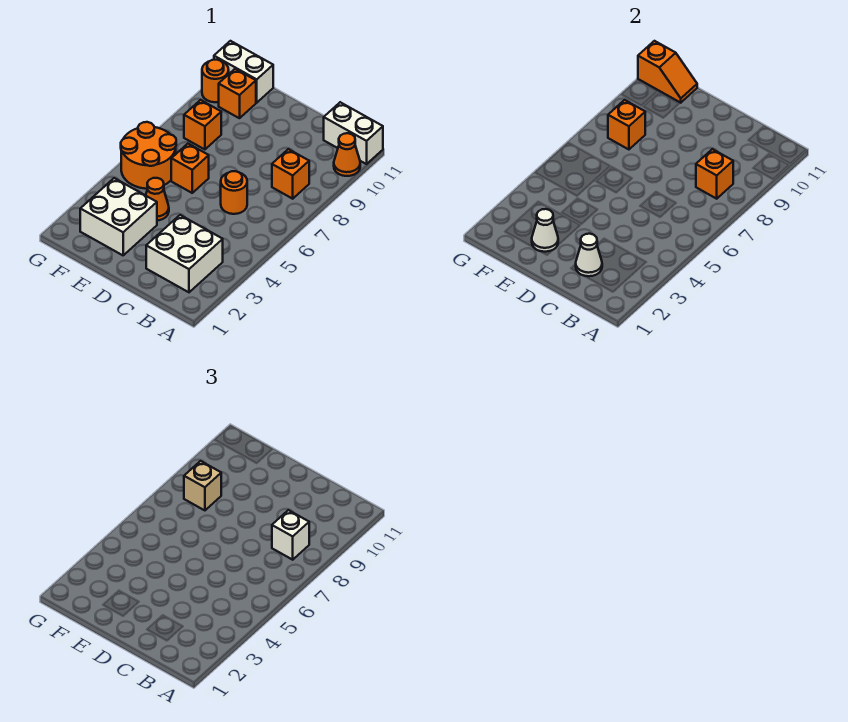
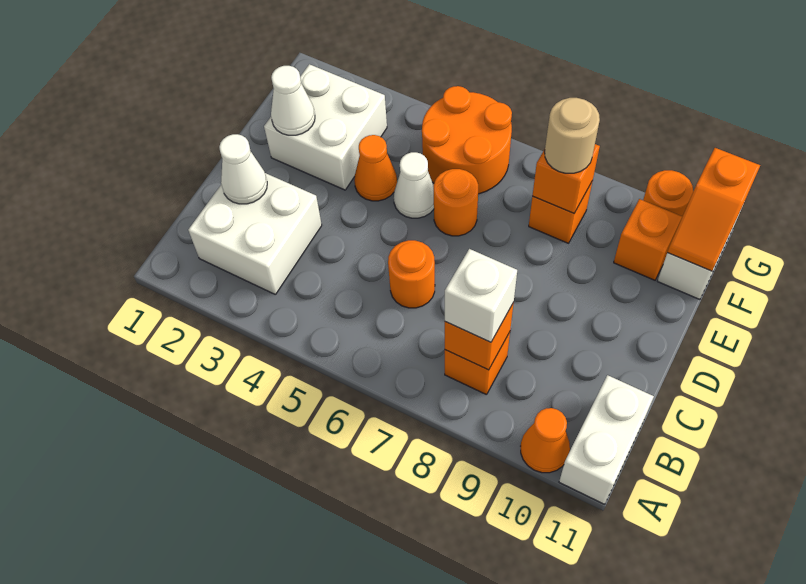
none -> white 1x1 cone [394,152,434,218]
orange 1x1 brick [171,144,209,193] -> orange 1x1 round brick [434,169,478,236]
tan 1x1 brick [184,461,221,510] -> tan 1x1 round brick [545,98,600,173]

